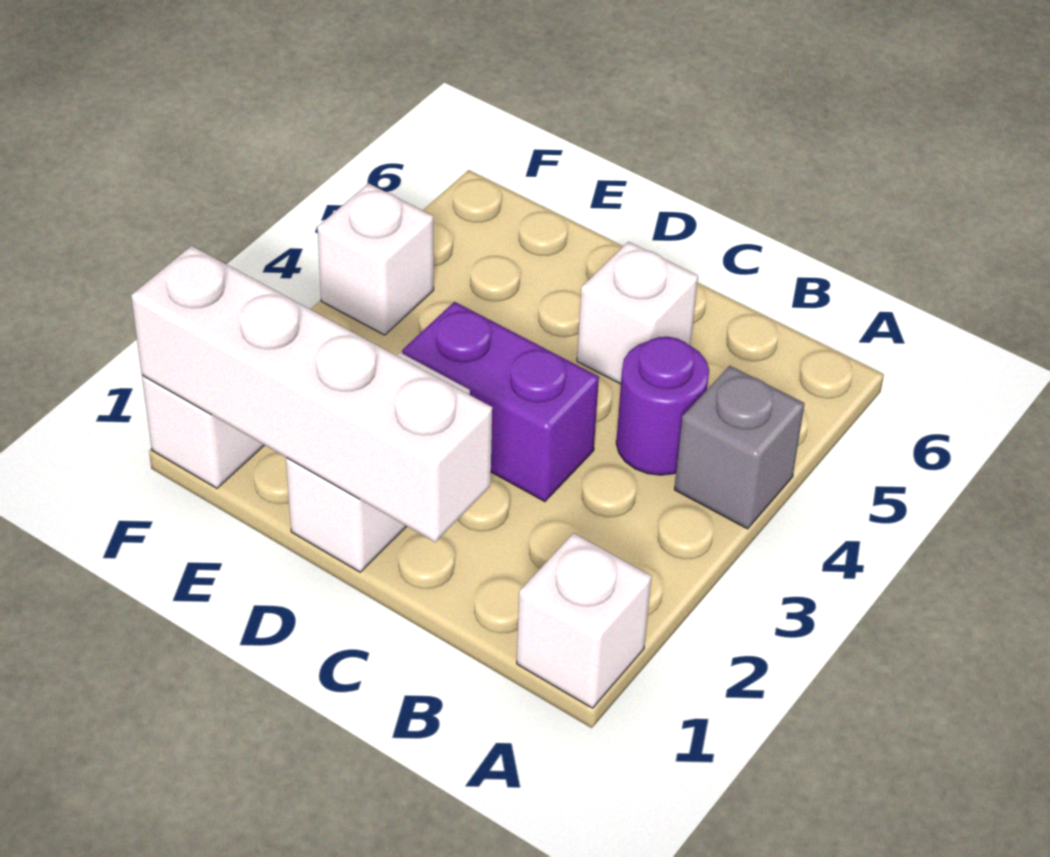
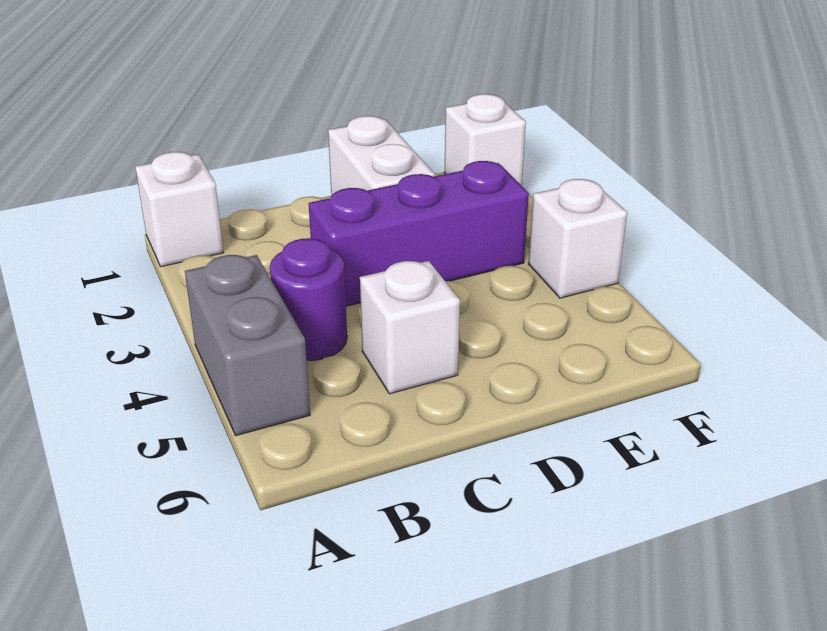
grey 1x1 brick [675,366,804,529] -> grey 1x2 brick [185,255,310,435]
white 1x4 brick [131,246,492,542] -> none
purple 1x2 brick [402,302,599,502] -> purple 1x3 brick [309,161,529,306]

